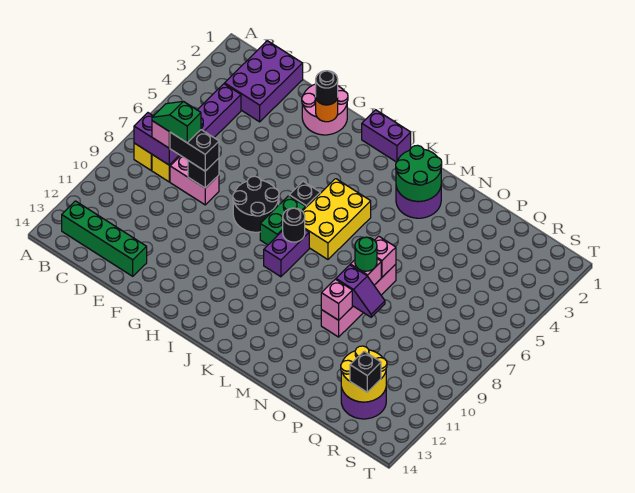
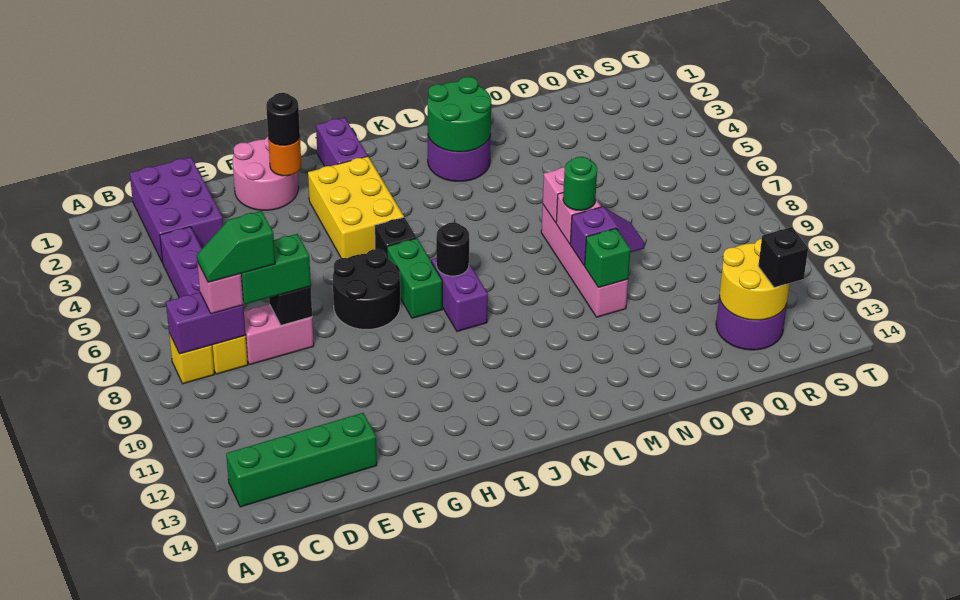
black 1x2 brick [170,130,219,171] -> green 1x2 brick [241,234,311,304]
purple 1x2 brick [362,110,411,162] -> purple 1x2 brick turned to [316,117,367,166]
yellow 2x3 brick [303,179,371,259] -> yellow 2x3 brick moved to [308,156,404,258]
pink 1x1 brick [321,279,352,320] -> green 1x1 brick [585,228,630,288]

